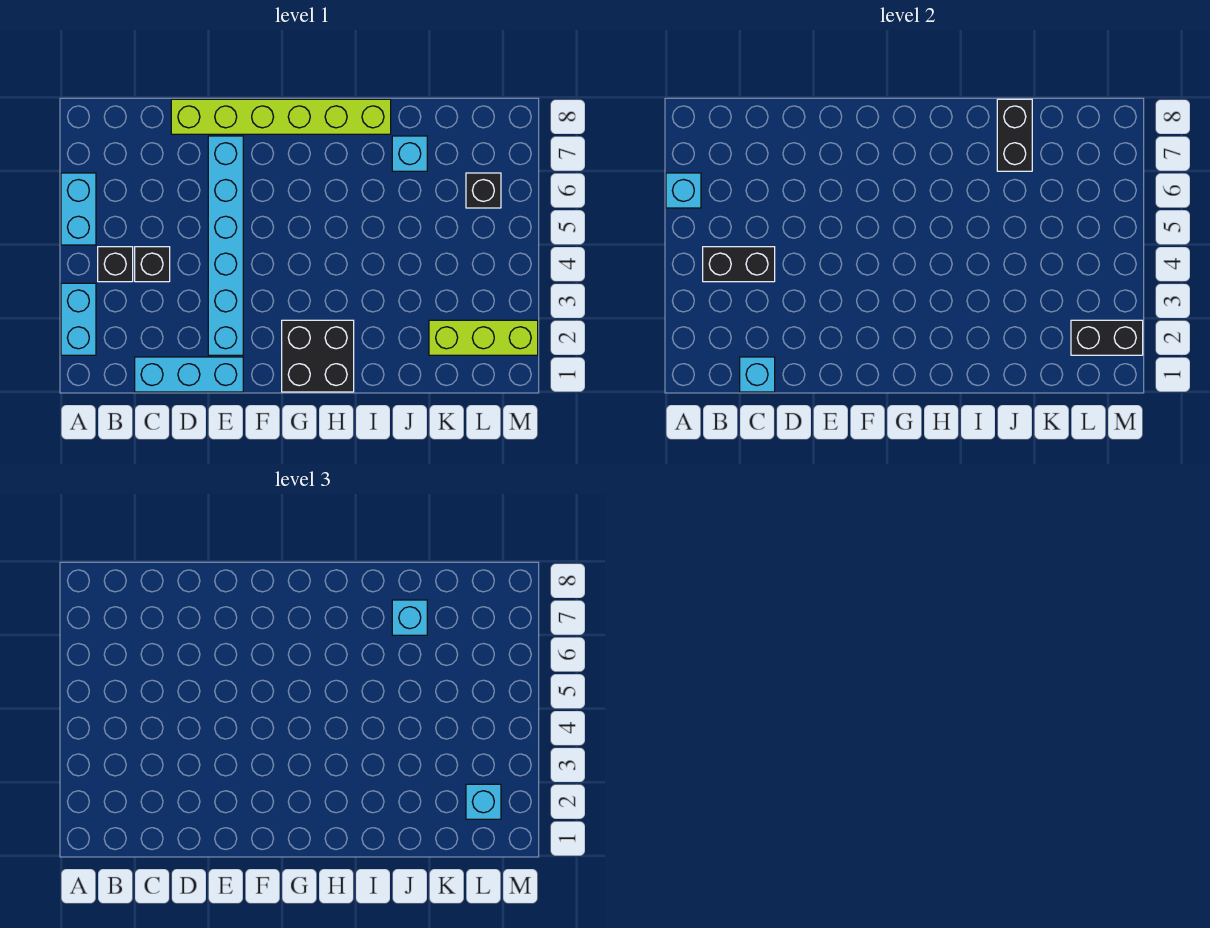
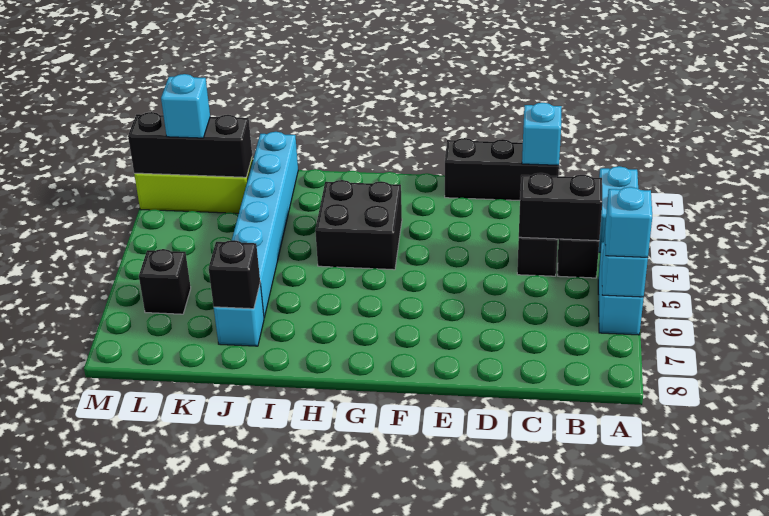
cyan 1x3 brick [135,357,243,392] -> black 1x3 brick [445,138,559,200]
lime 1x6 brick [171,99,391,134] -> none
cyan 1x6 brick [208,136,243,355] -> cyan 1x6 brick moved to [232,132,298,318]
black 2x2 brick [282,320,354,392] -> black 2x2 brick moved to [315,180,402,270]
black 1x2 brick [997,99,1032,171] -> black 1x1 brick [209,240,260,309]
cyan 1x1 brick [392,600,427,635] -> cyan 1x1 brick moved to [605,187,652,257]
black 1x2 brick [1071,320,1143,355] -> black 1x3 brick [128,112,252,177]

